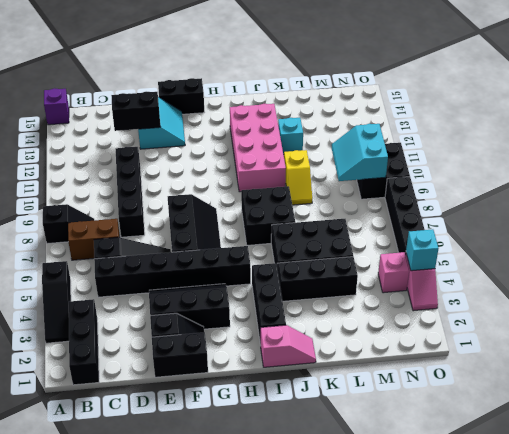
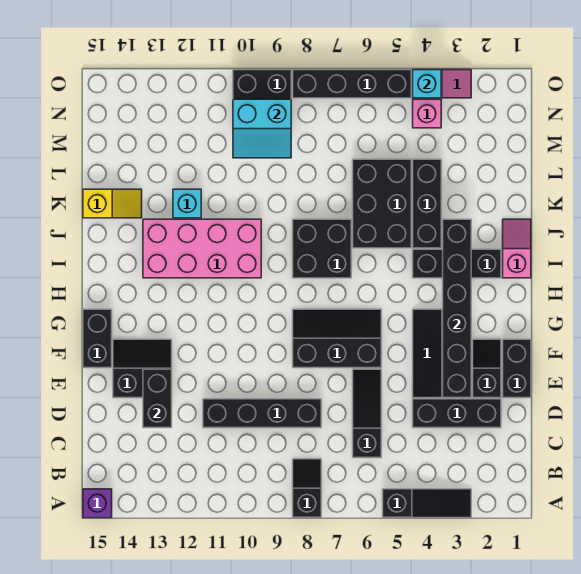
black 1x3 brick [69,299,99,385] -> black 1x3 brick moved to [413,399,501,428]
brown 1x2 brick [68,219,120,260] -> none
black 1x6 brick [94,246,251,297] -> black 1x6 brick moved to [443,219,471,398]
cyan 2x2 slope [138,97,185,149] -> black 2x2 slope [113,339,172,398]
yellow 1x2 slope [284,150,312,205] -> yellow 1x2 slope moved to [83,189,142,218]

